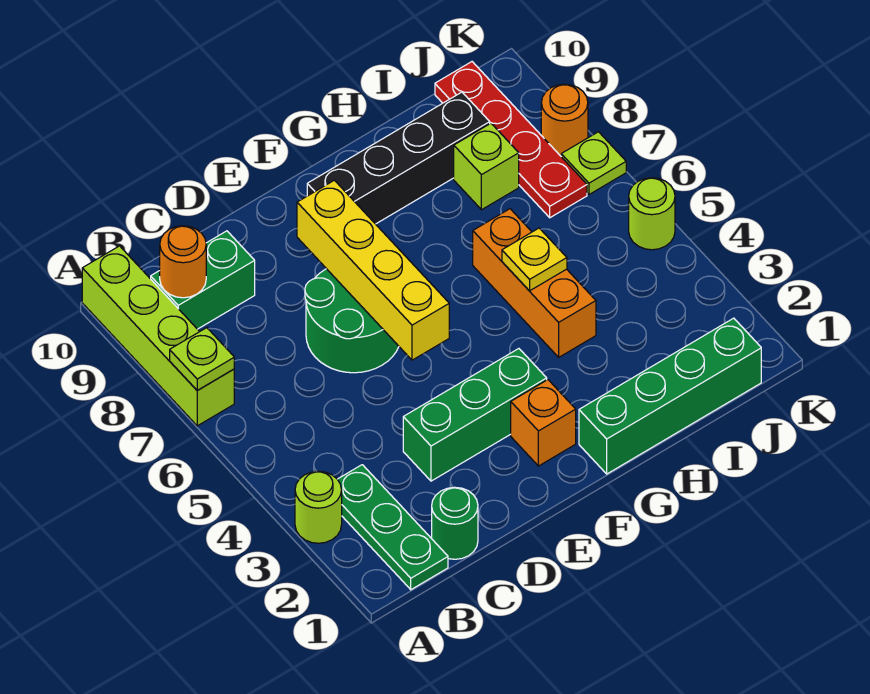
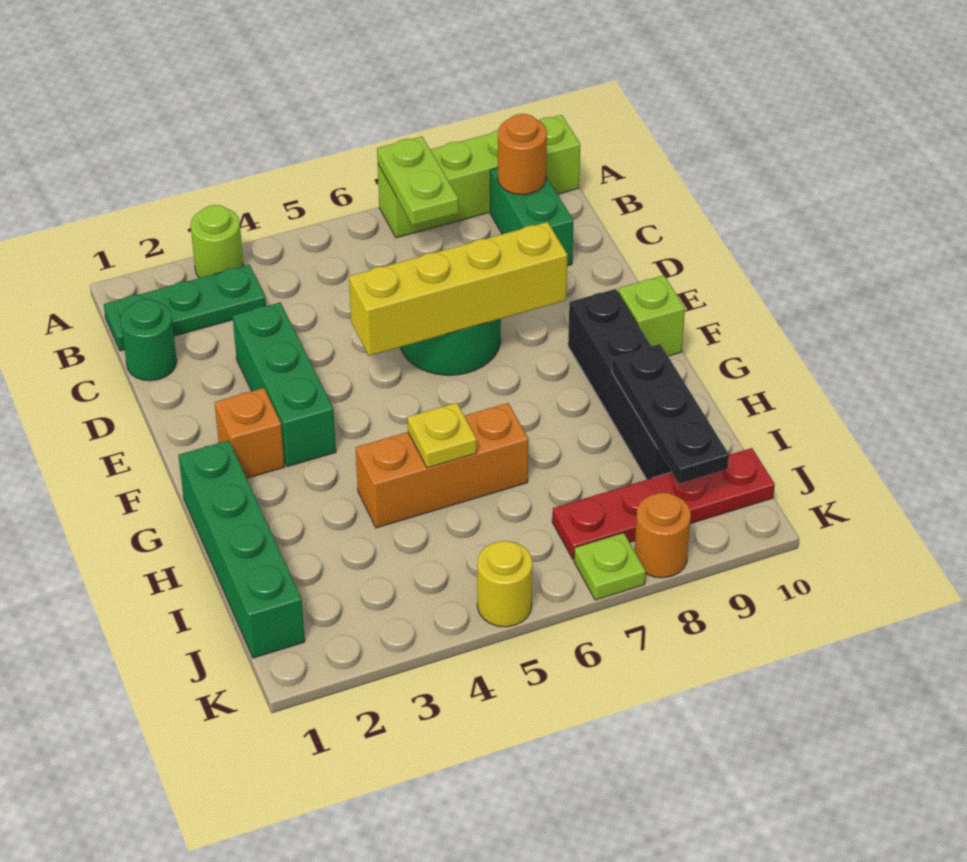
lime 1x1 plate [170,328,234,390] -> lime 1x2 plate [377,136,458,225]
none -> black 1x3 plate [612,344,729,484]
lime 1x1 brick [454,123,519,210] -> lime 1x1 brick moved to [618,275,685,356]
lime 1x1 round brick [629,178,675,250] -> yellow 1x1 round brick [477,541,532,627]

